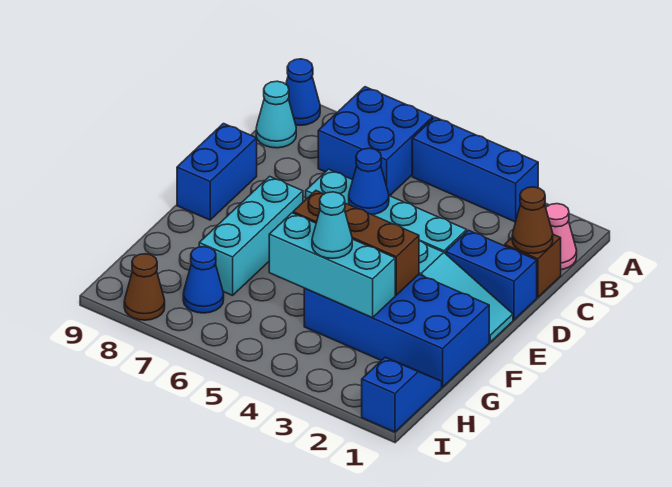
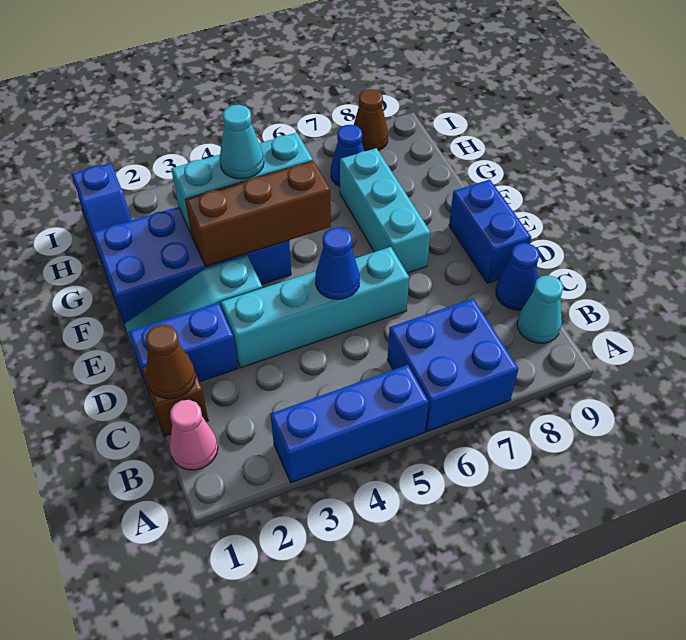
blue 1x1 cone [286,59,320,125] -> blue 1x1 cone moved to [496,243,540,310]

